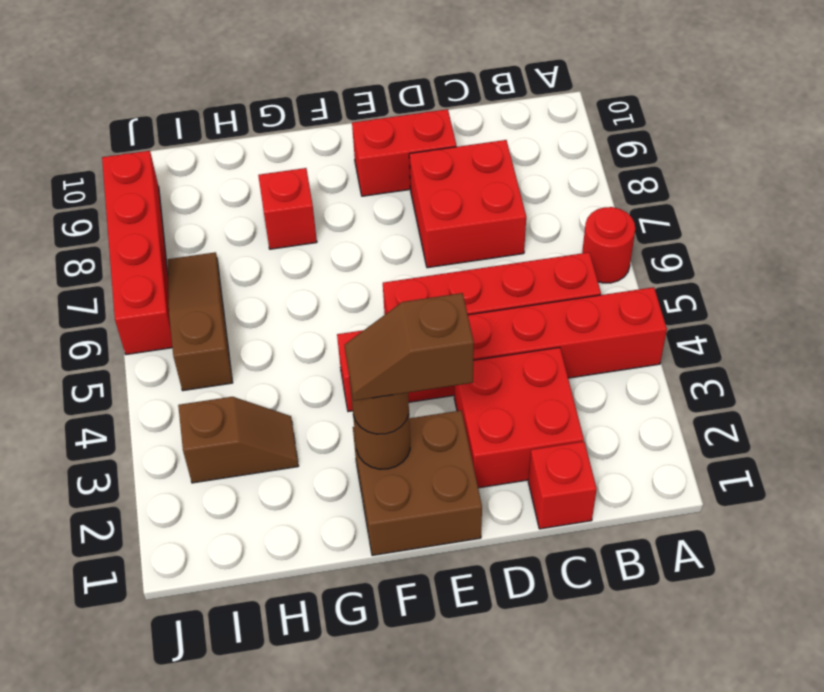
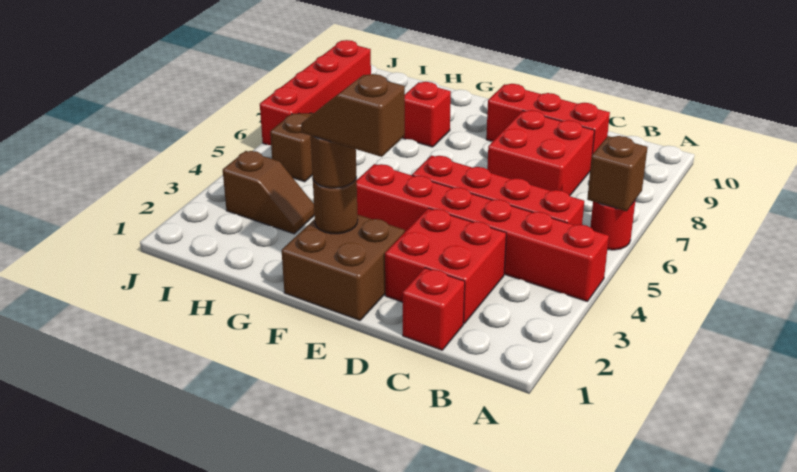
none -> brown 1x1 brick [587,136,648,211]
red 1x2 brick [352,109,456,196] -> red 1x3 brick [486,84,610,154]

